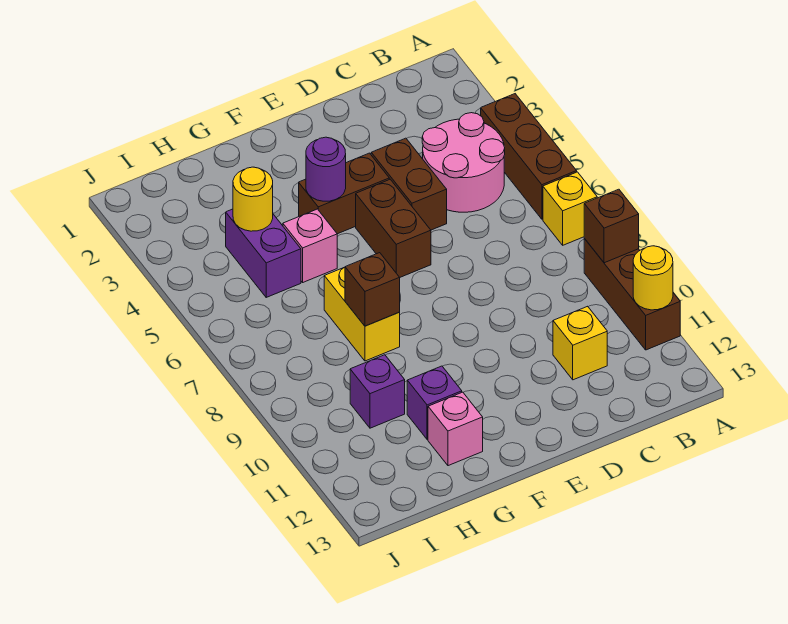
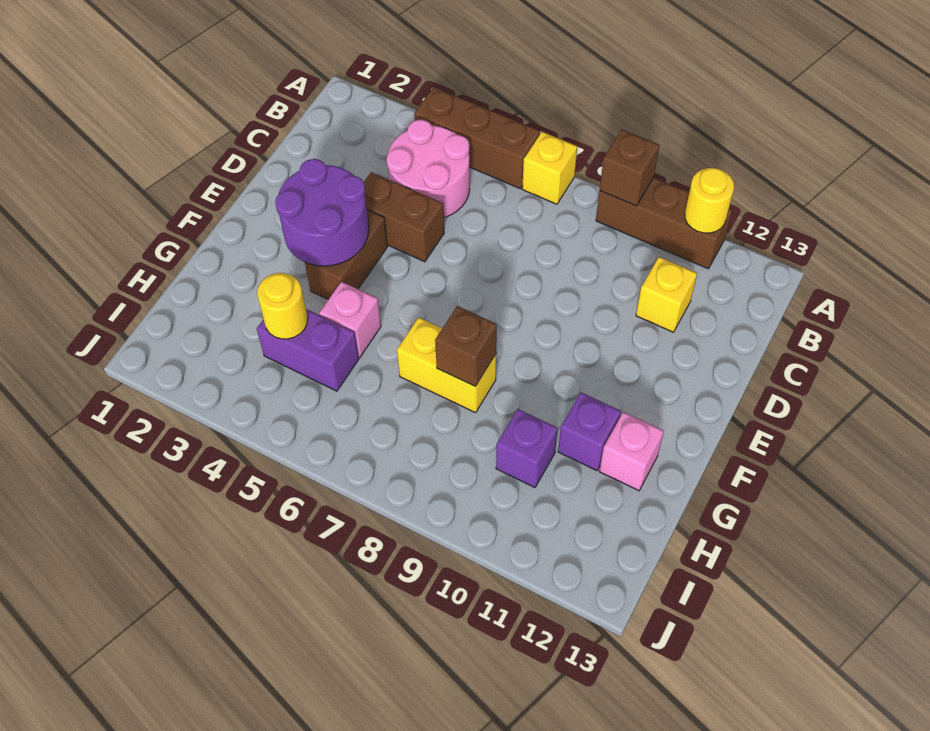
brown 1x2 brick [356,179,431,277] -> none
purple 1x1 round brick [306,137,346,201] -> purple 2x2 round brick [275,159,369,266]

